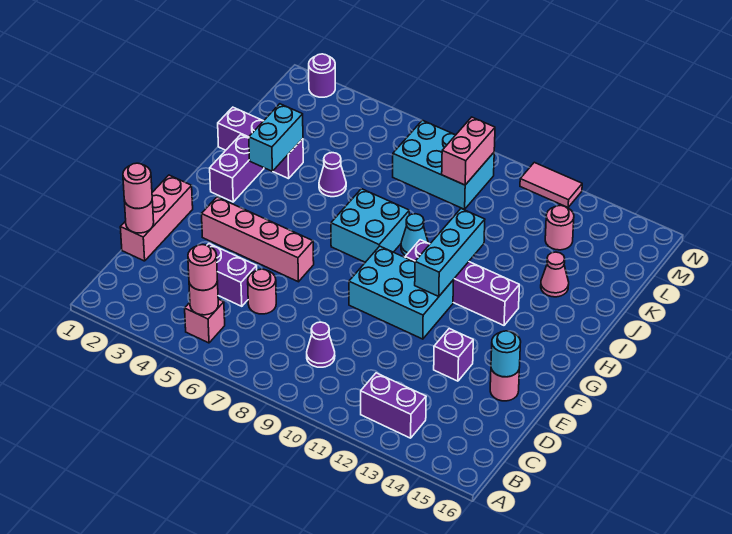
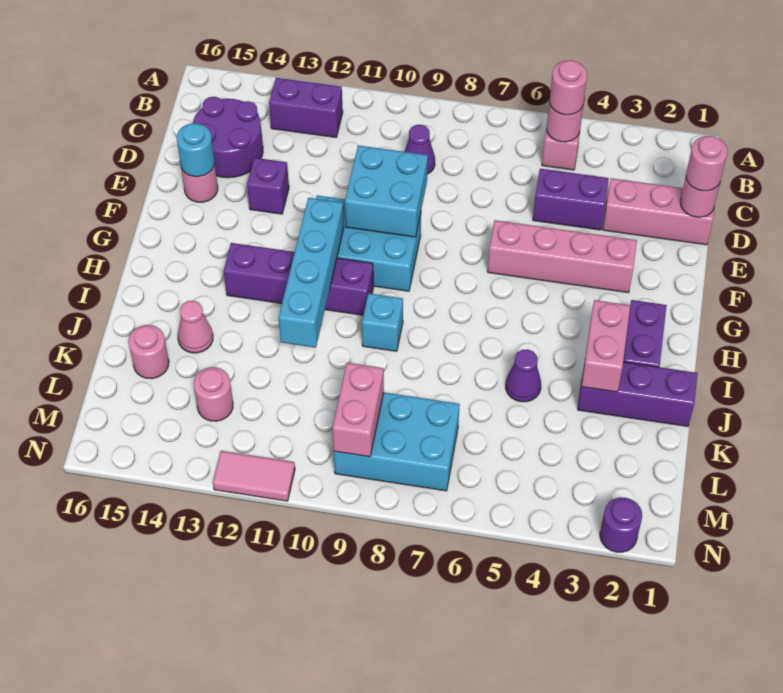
none -> purple 2x2 round brick [193,97,263,178]
pink 1x3 brick [120,175,193,261] -> pink 1x3 brick turned to [603,178,714,245]
pink 1x1 round brick [248,269,276,314] -> pink 1x1 round brick moved to [129,325,169,379]
cyan 1x3 brick [415,209,485,296] -> cyan 1x4 brick [279,198,344,348]
cyan 2x2 brick [331,189,409,262] -> cyan 2x2 brick moved to [345,145,428,237]
cyan 1x2 brick [249,104,303,171] -> pink 1x2 brick [581,300,630,392]
cyan 1x1 cone [401,214,428,256] -> cyan 1x1 brick [362,293,403,351]

